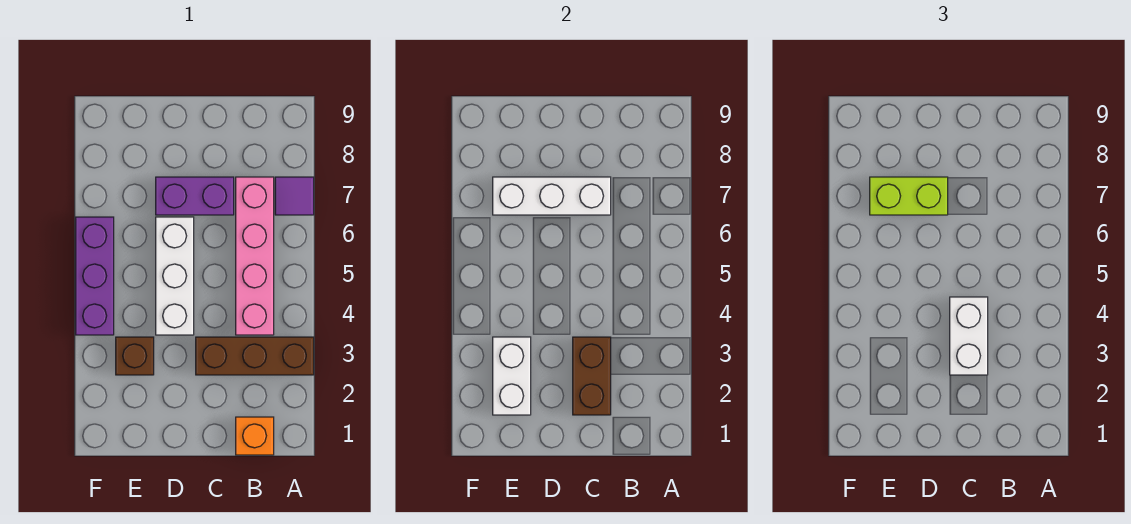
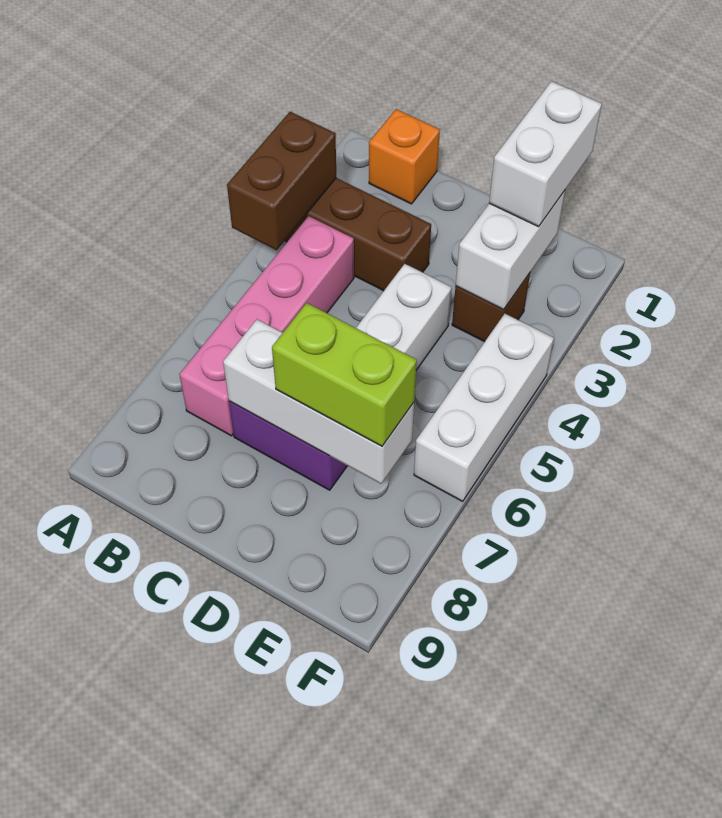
purple 1x1 tile [275,177,314,215] -> none
brown 1x2 brick [573,337,611,415] -> brown 1x2 brick moved to [227,112,336,250]
white 1x2 brick [950,297,988,375] -> white 1x2 brick moved to [489,81,602,227]
purple 1x3 brick [76,217,114,335] -> white 1x3 brick [414,314,554,501]

